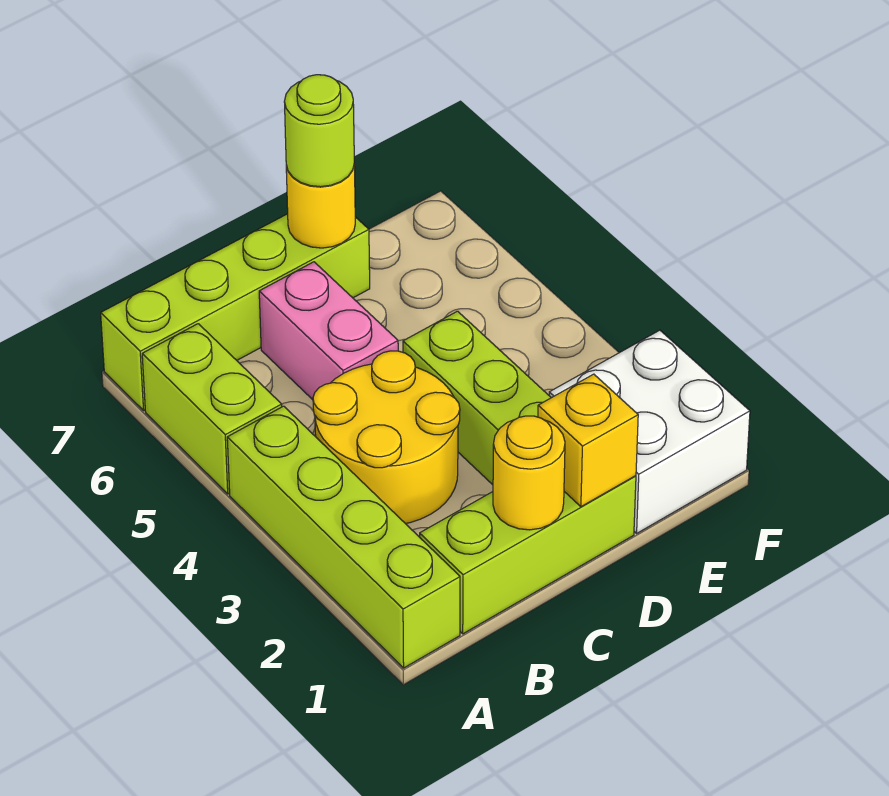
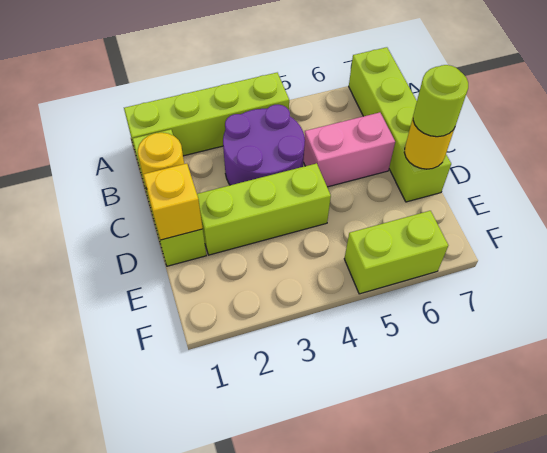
lime 1x2 brick [142,324,282,494] -> lime 1x2 brick moved to [344,211,448,294]
yellow 2x2 round brick [313,351,460,524] -> purple 2x2 round brick [223,105,305,185]
white 2x2 brick [549,330,750,533] -> none

